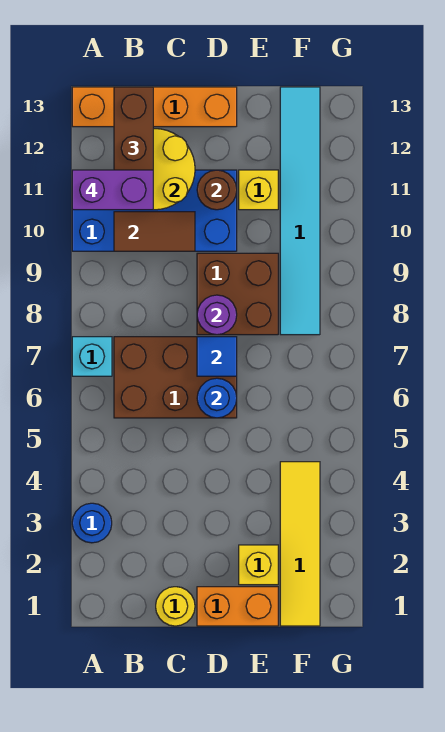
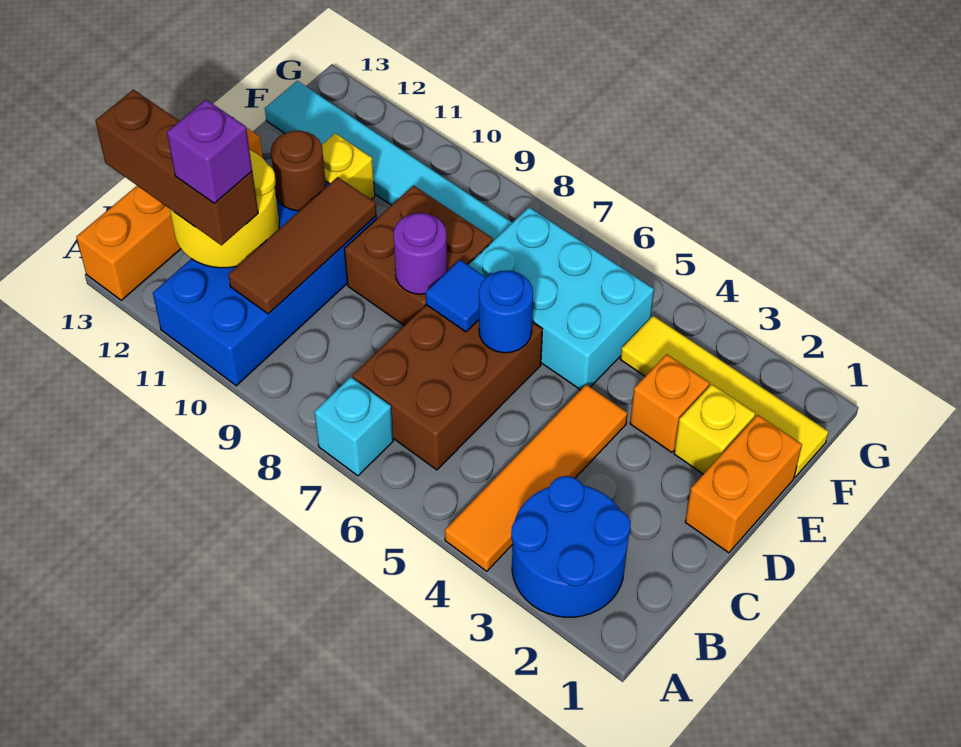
blue 1x1 round brick [72,503,112,543] -> blue 2x2 round brick [511,476,630,617]
none -> orange 1x4 tile [445,385,628,571]
purple 1x2 brick [72,170,153,210] -> purple 1x1 brick [167,100,252,203]
brown 1x2 tile [114,212,195,251] -> brown 1x3 tile [228,177,376,314]
yellow 1x1 round brick [156,587,195,626] -> none
none -> orange 1x1 brick [630,354,709,452]
none -> cyan 2x3 brick [469,207,654,390]

